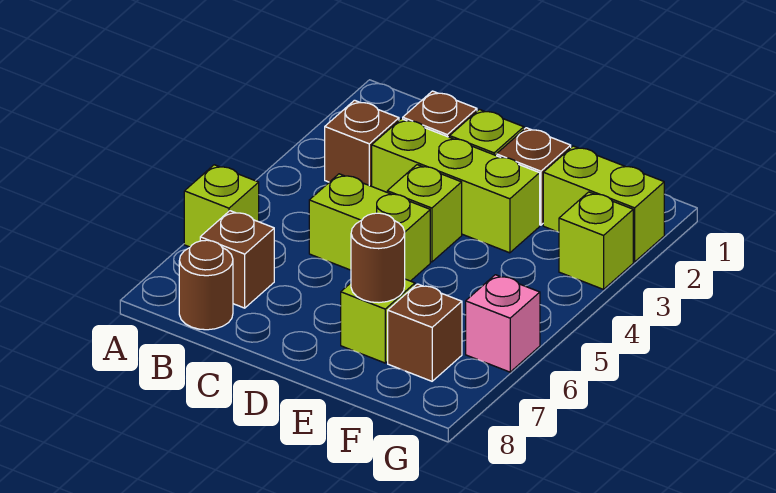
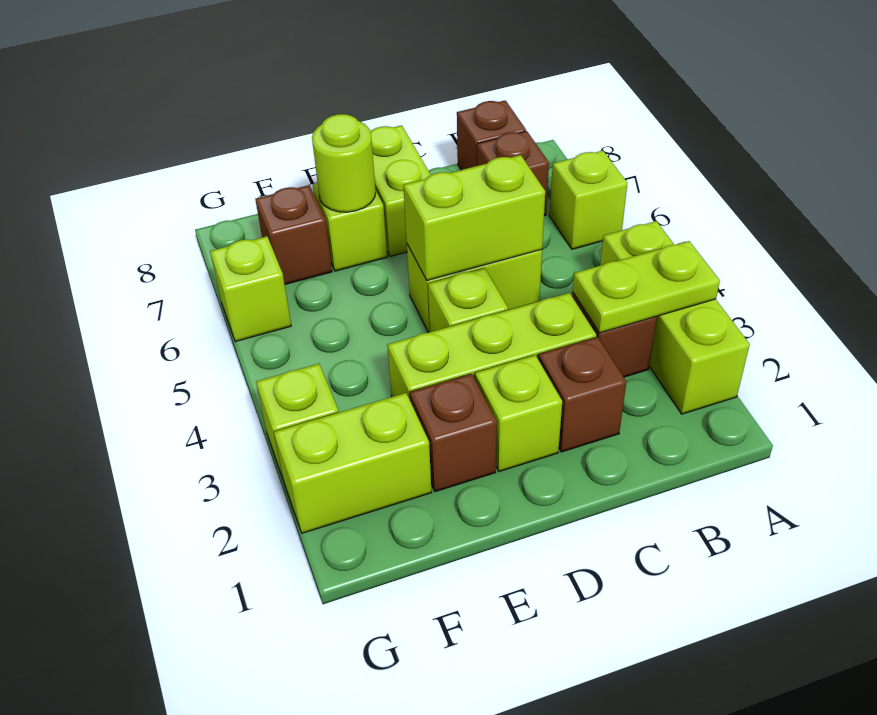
none -> lime 1x3 brick [600,221,750,414]
none -> lime 1x2 plate [573,241,720,333]
brown 1x1 round brick [179,240,233,330] -> brown 1x1 brick [457,100,526,170]
none -> lime 1x2 brick [403,155,545,281]
none -> lime 1x2 brick [370,125,431,257]
brown 1x1 round brick [351,213,405,303] -> lime 1x1 round brick [312,114,376,212]
pink 1x1 brick [466,275,540,372] -> lime 1x1 brick [210,236,291,342]

